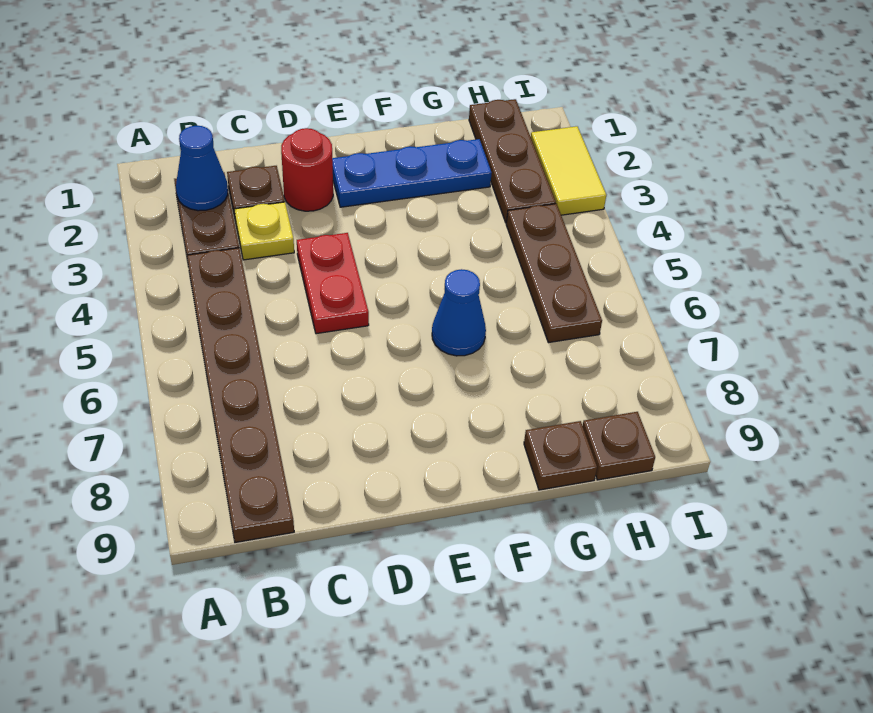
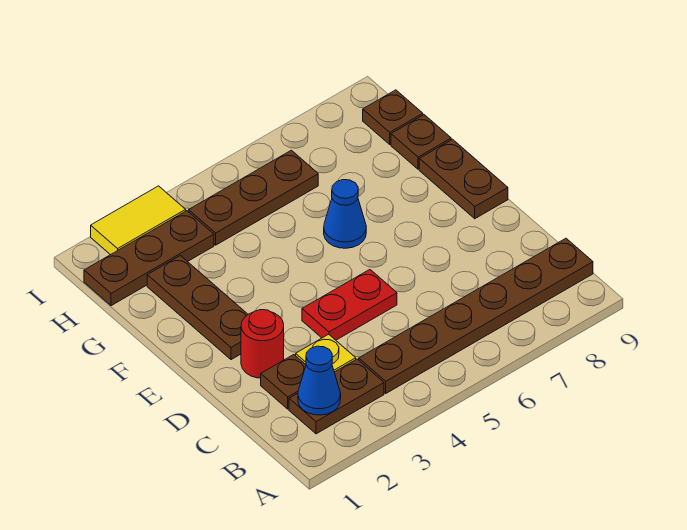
blue 1x3 plate [332,139,492,207] -> brown 1x3 plate [147,256,248,360]
none -> brown 1x2 plate [419,139,508,219]

